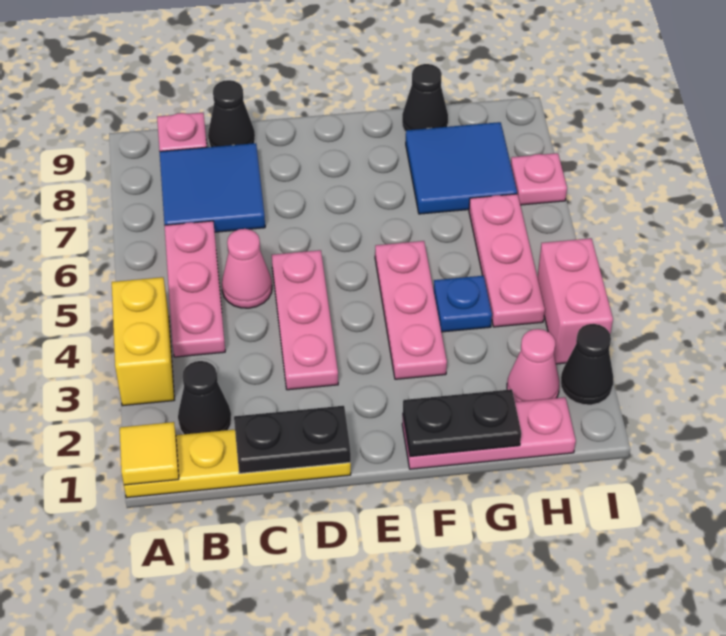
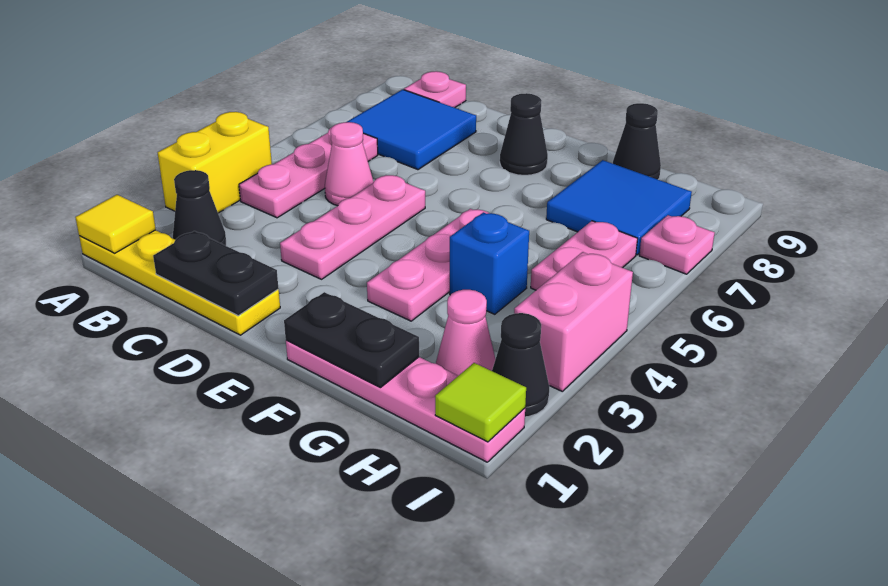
black 1x1 cone [208,80,255,147] -> black 1x1 cone moved to [500,93,548,175]
pink 1x3 plate [402,397,576,469] -> pink 1x4 plate [286,340,525,462]
blue 1x1 plate [434,276,492,332] -> blue 1x1 brick [450,212,529,314]
pink 1x3 plate [469,194,545,327] -> pink 1x2 plate [531,221,637,290]
none -> lime 1x1 tile [435,363,526,442]

